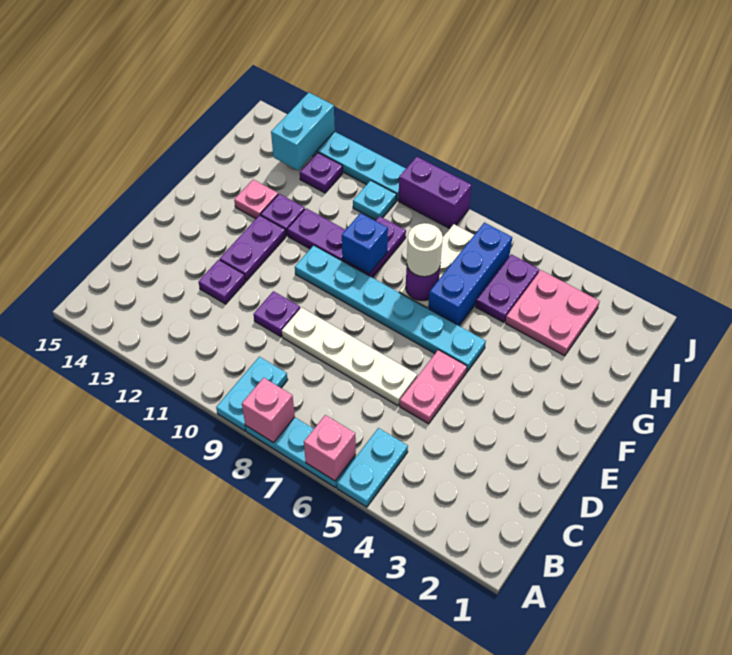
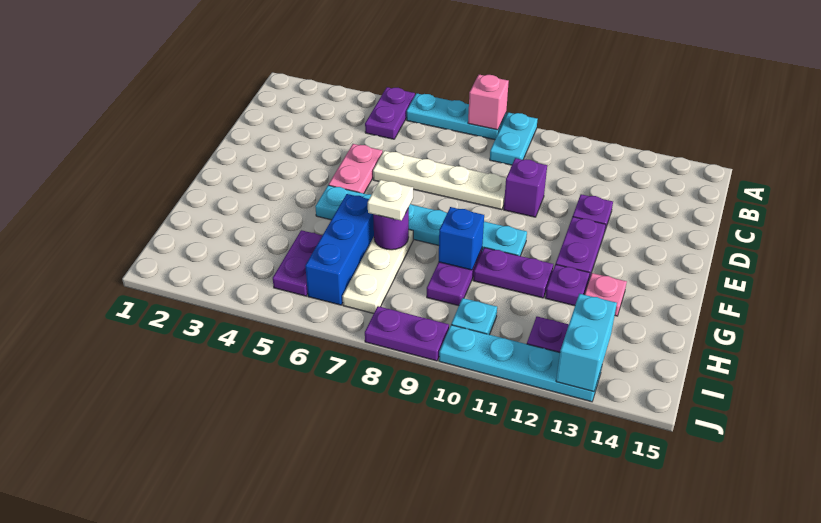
cyan 1x2 plate [337,428,408,507] -> purple 1x2 plate [365,87,415,139]
pink 1x1 brick [304,415,356,481] -> none
purple 1x1 plate [253,291,300,337] -> purple 1x1 brick [504,158,547,217]
white 1x1 round brick [407,223,443,277] -> white 1x1 plate [368,180,413,221]
pink 2x2 plate [505,270,600,356] -> none
purple 1x2 brick [398,157,472,229] -> purple 1x2 plate [365,306,449,361]

